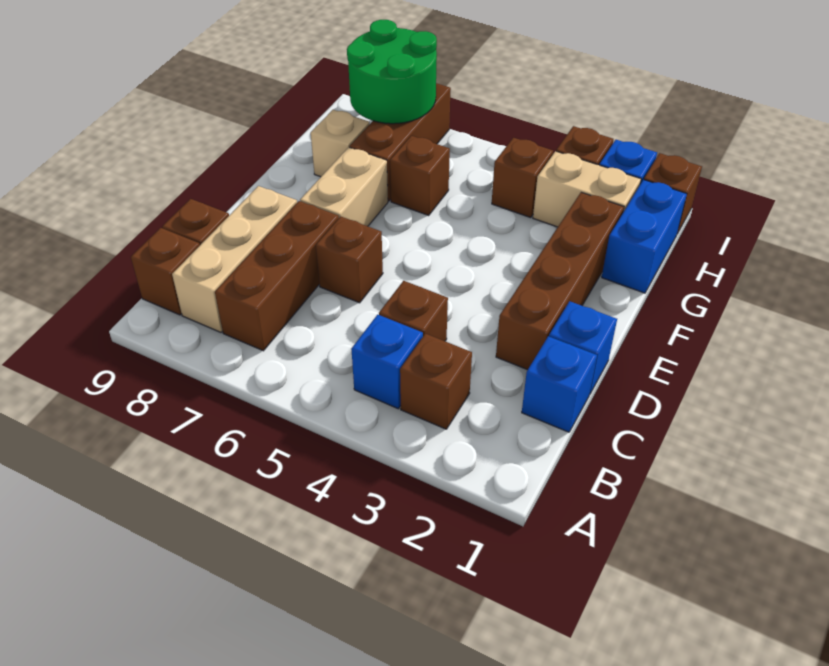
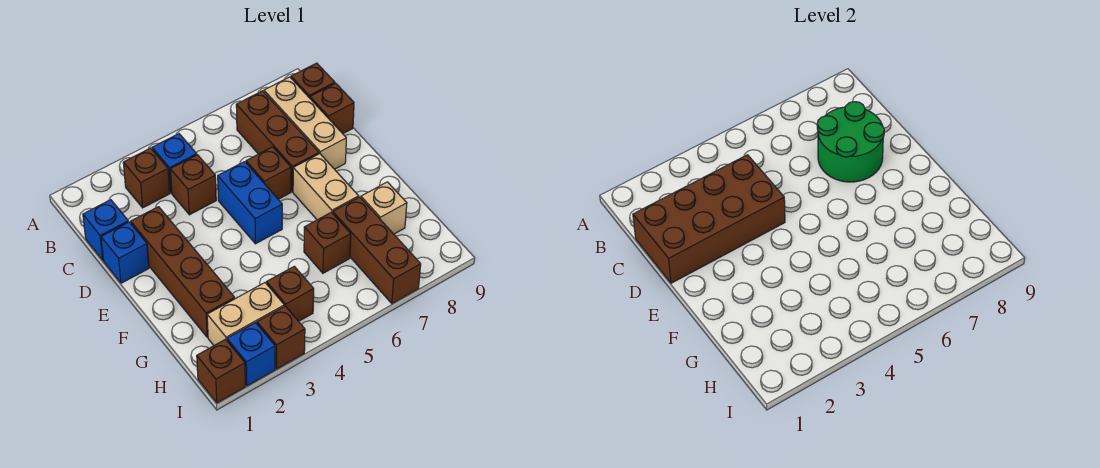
none -> brown 2x4 brick [633,155,785,283]
blue 1x2 brick [602,180,687,293] -> blue 1x2 brick moved to [218,162,282,244]
green 2x2 round brick [347,20,437,124] -> green 2x2 round brick moved to [817,102,884,182]

